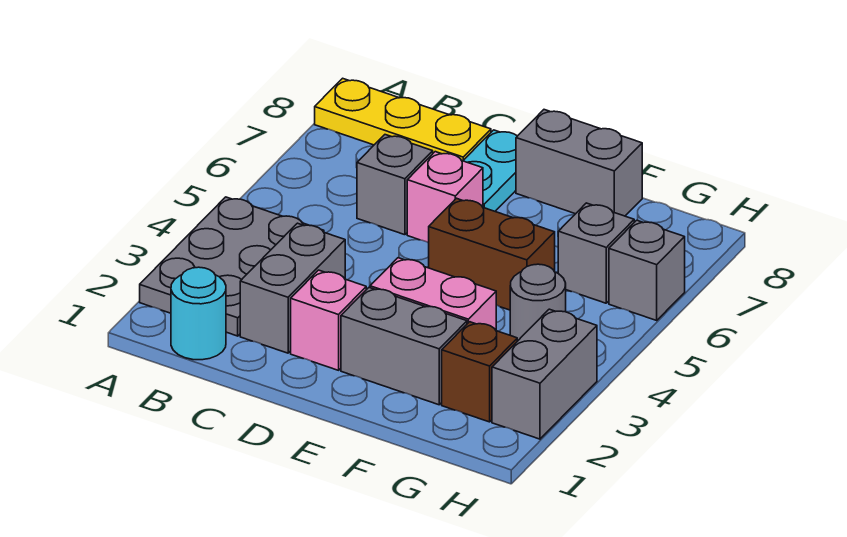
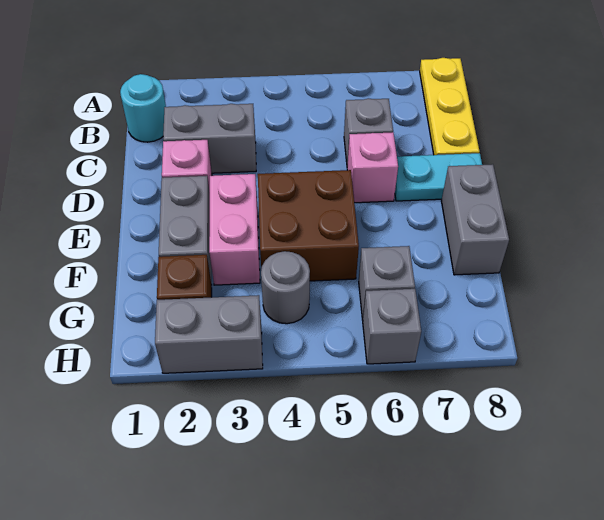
grey 2x3 plate [140,197,324,336] -> none
brown 1x2 brick [429,198,555,310] -> brown 2x2 brick [258,170,359,281]

